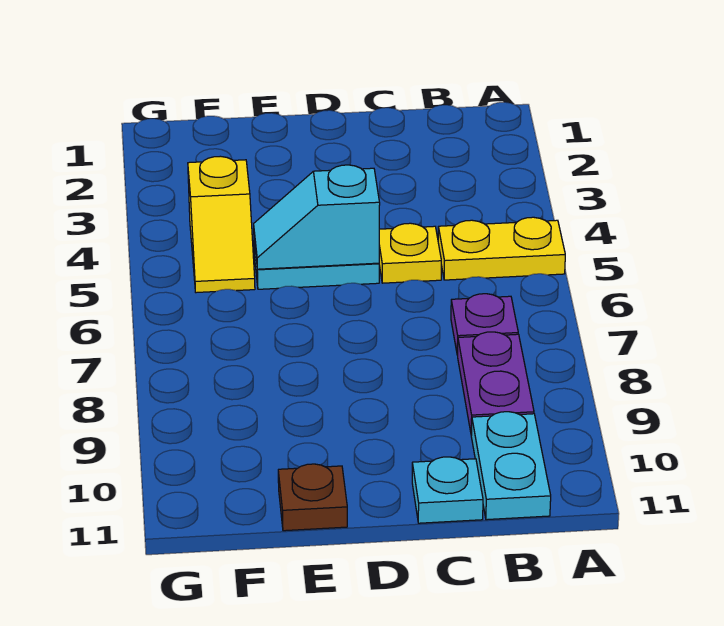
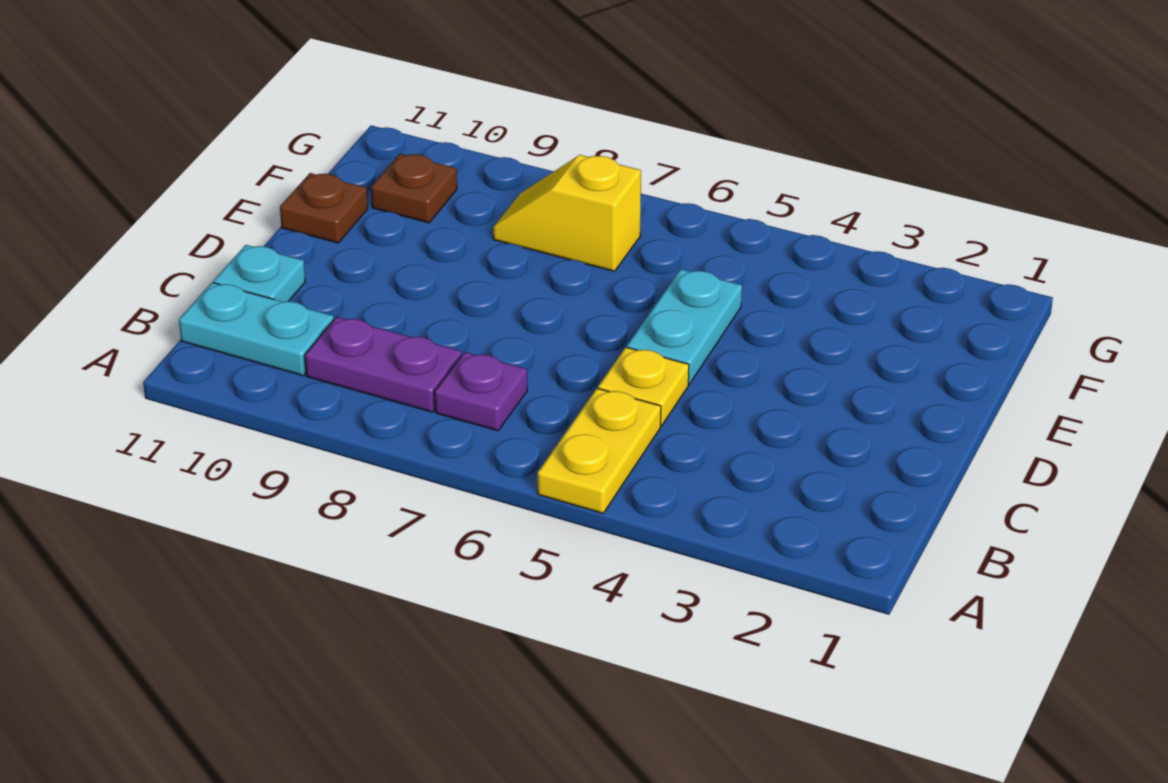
cyan 1x2 slope [254,165,380,269] -> none
yellow 1x2 slope [188,156,255,293] -> yellow 1x2 slope moved to [493,155,641,271]
none -> brown 1x1 plate [371,154,457,223]

